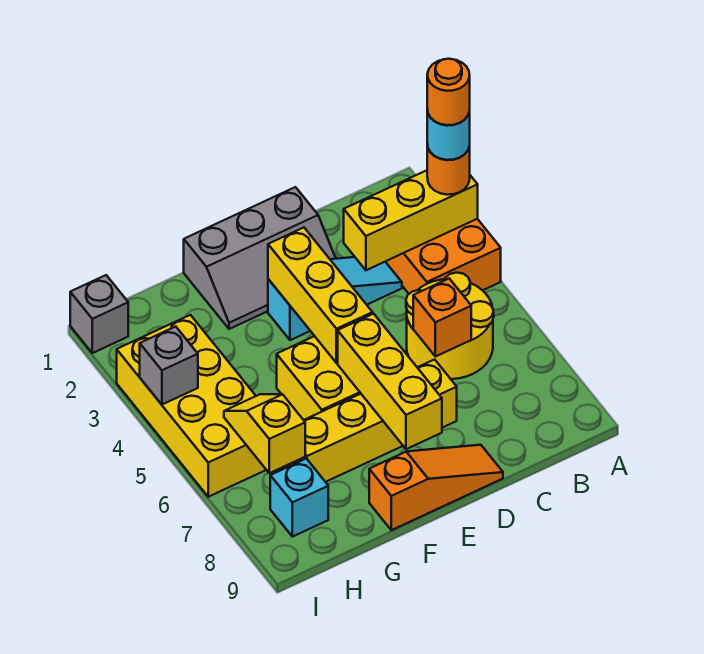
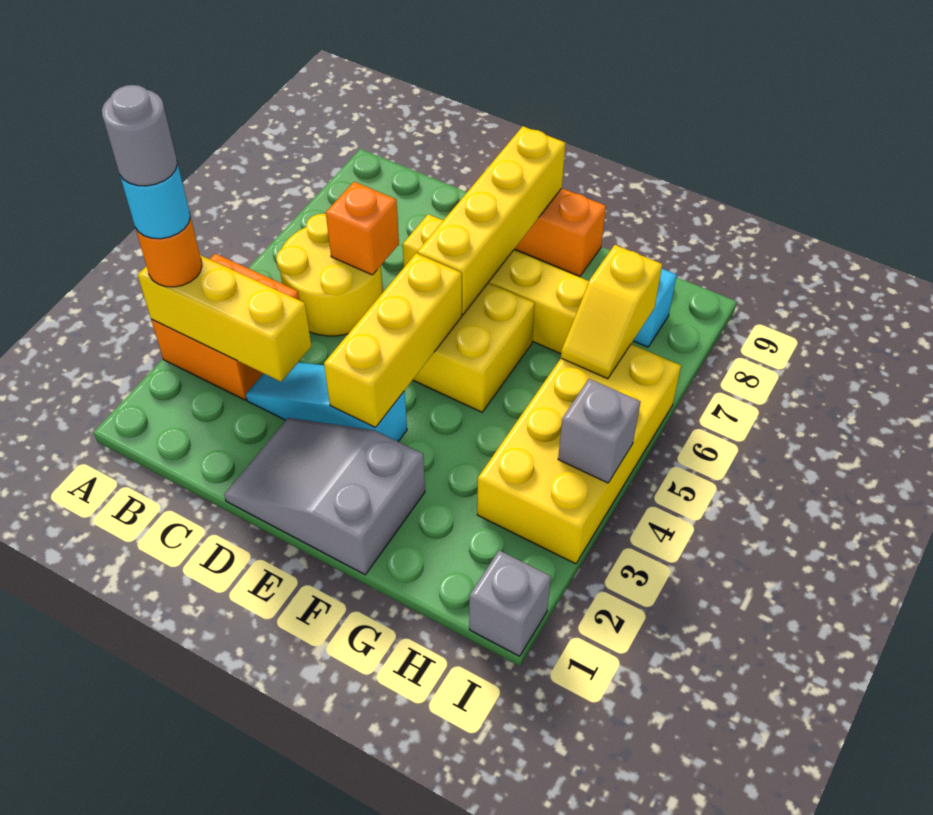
orange 1x1 round brick [427,59,470,125] -> grey 1x1 round brick [102,85,177,186]
grey 2x3 slope [184,187,336,329] -> grey 2x3 slope turned to [224,418,425,575]
yellow 1x3 brick [338,314,442,449] -> yellow 1x4 brick [417,126,565,315]

